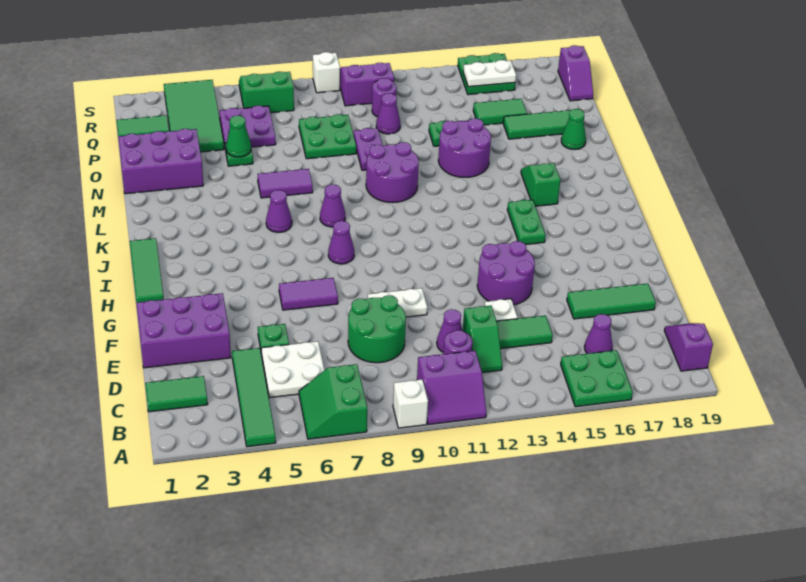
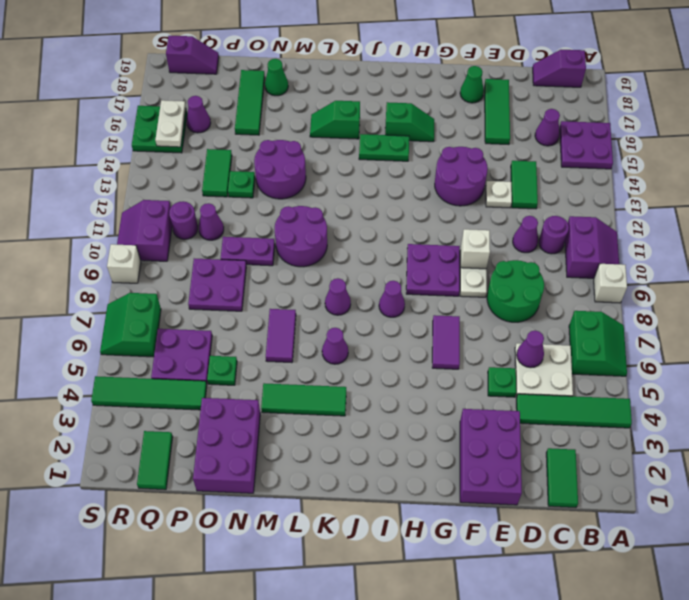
green 2x2 slope [299,364,367,439] -> green 2x2 slope turned to [569,311,627,376]
green 2x2 plate [561,350,633,407] -> purple 2x2 plate [560,121,613,169]
green 1x2 slope [463,306,502,373] -> green 1x2 slope moved to [385,102,434,142]
none -> purple 1x1 cone [517,330,544,368]
none -> white 1x1 brick [461,229,490,269]
none -> purple 2x2 plate [406,244,460,296]
green 1x3 tile [130,238,164,303] -> green 1x3 tile moved to [261,383,346,416]
green 1x1 cone [226,116,251,157] -> green 1x1 cone moved to [460,66,484,103]
green 2x2 plate [299,114,356,159] -> purple 2x2 plate [188,259,246,311]
green 2x4 tile [164,80,224,152] -> green 1x4 tile [91,376,207,410]
green 1x2 tile [473,99,527,125] -> green 1x2 tile moved to [202,149,232,197]
none -> purple 1x1 cone [187,96,211,133]

